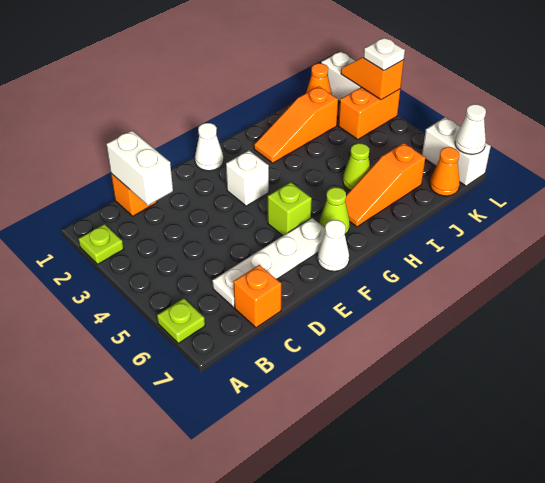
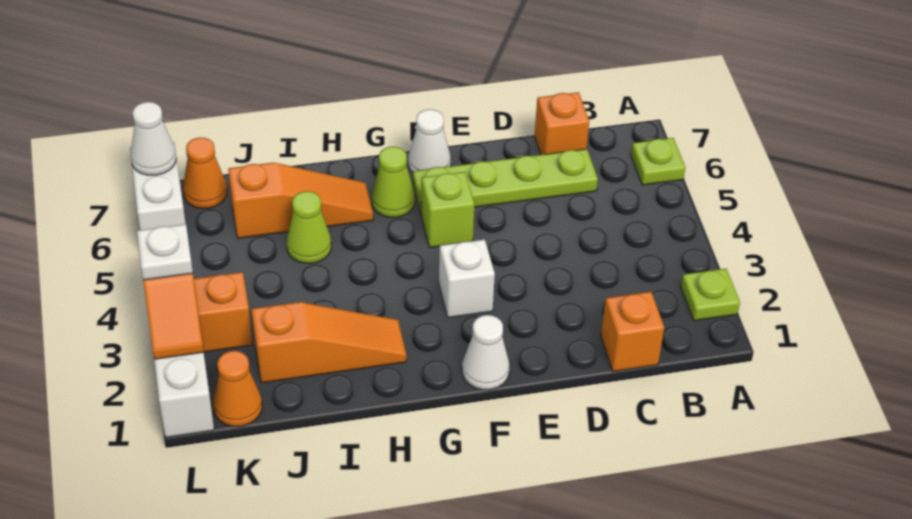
white 1x2 brick [106,131,173,205] -> none
white 1x4 plate [212,218,325,307] -> lime 1x4 plate [413,149,598,213]

